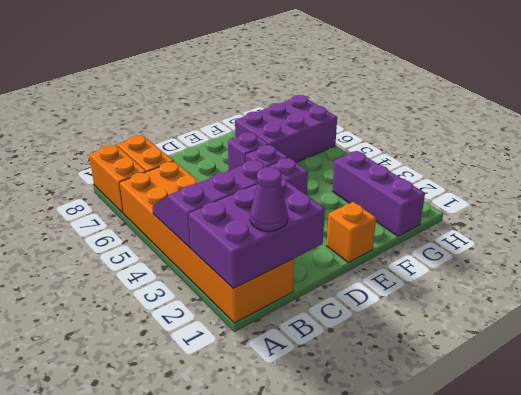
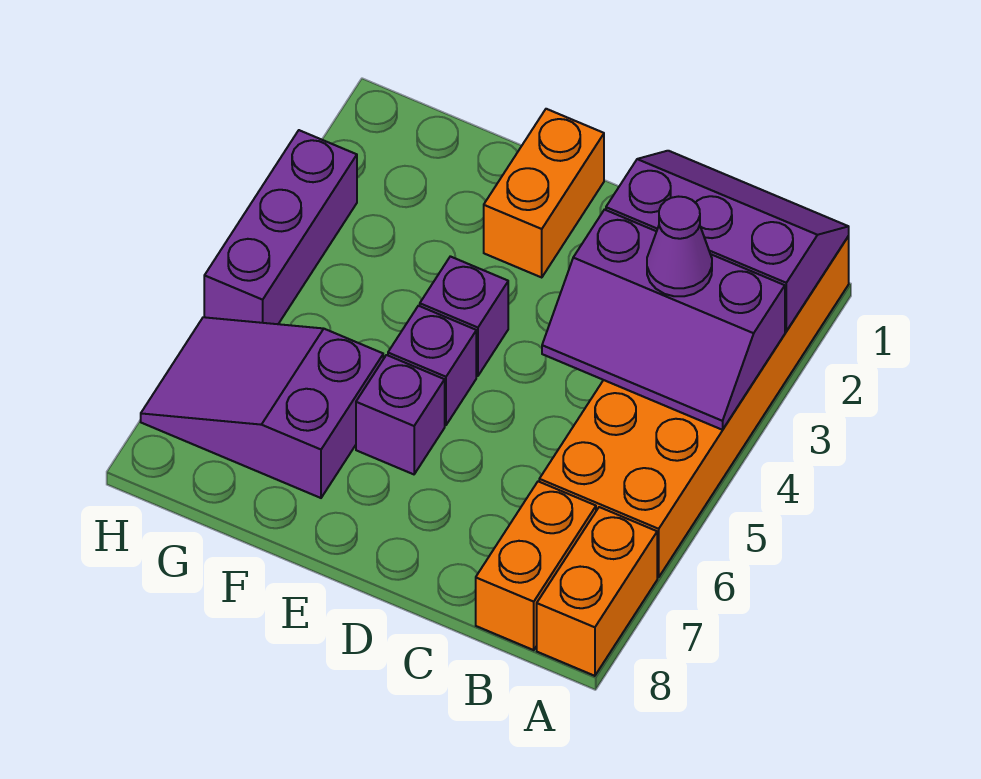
purple 2x3 brick [189,177,325,289] -> purple 2x3 slope [606,151,849,331]
purple 1x1 cone [250,167,288,231] -> purple 1x1 cone moved to [647,197,712,296]
orange 1x1 brick [327,202,376,262] -> orange 1x2 brick [484,109,604,277]
purple 2x3 brick [235,95,337,162] -> purple 2x3 slope [141,317,383,498]
purple 1x3 brick [332,151,425,236] -> purple 1x3 brick moved to [204,130,357,324]

